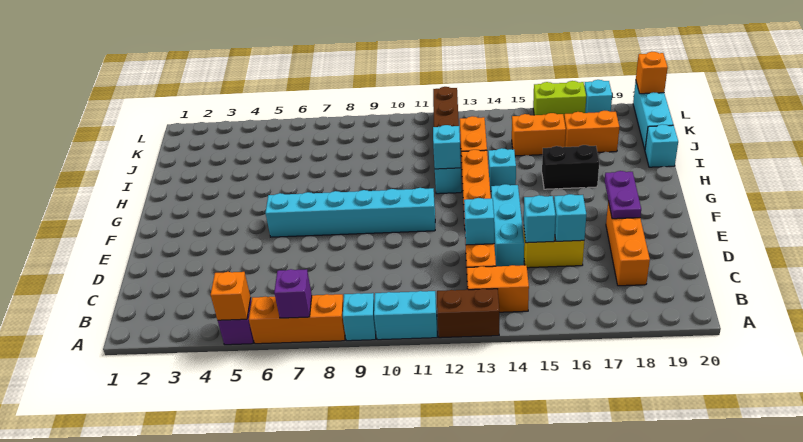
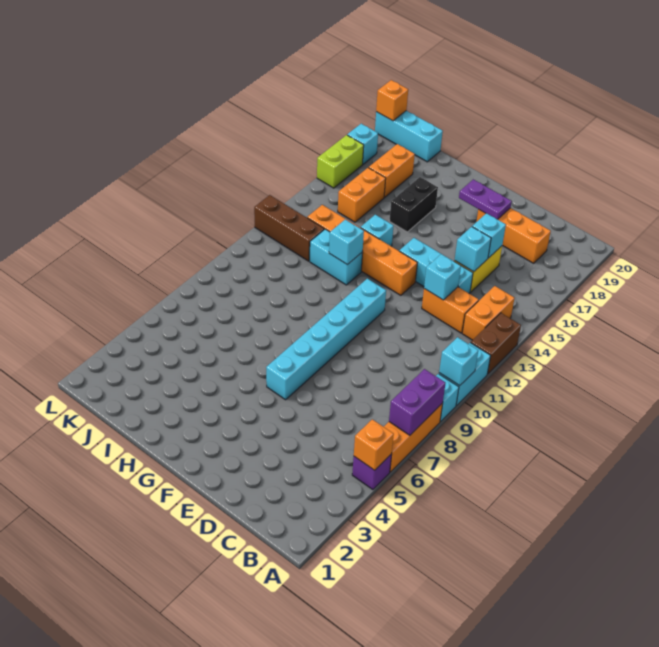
purple 1x1 brick [274,269,312,318] -> purple 1x2 brick [389,369,445,435]
cyan 1x1 brick [645,124,678,167] -> cyan 1x1 brick moved to [439,337,478,386]

